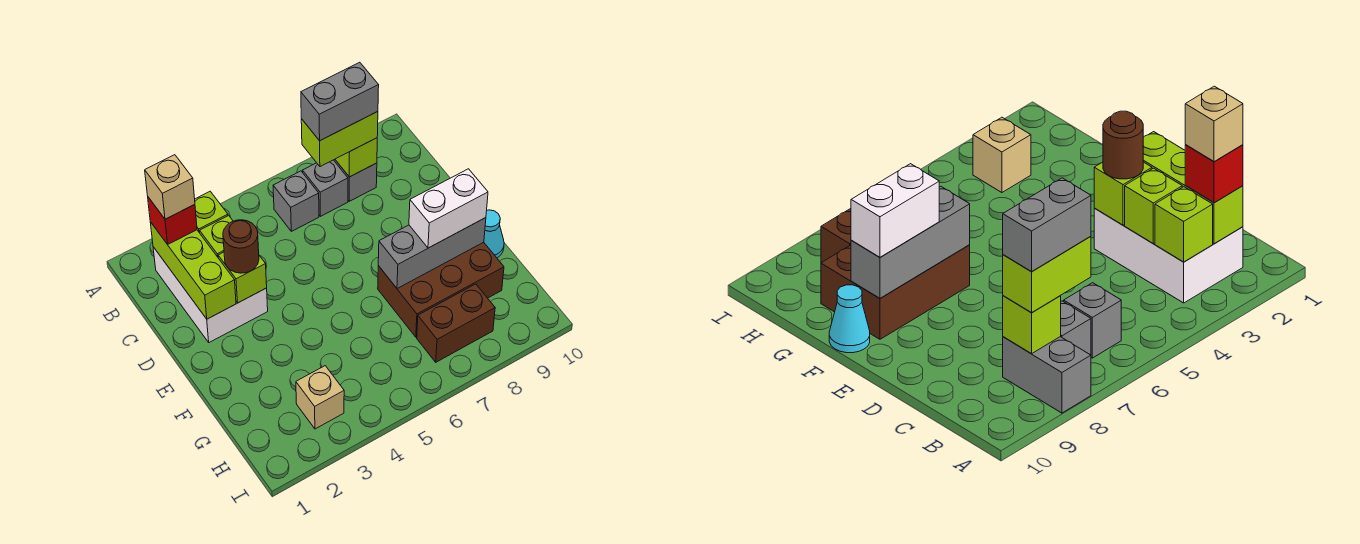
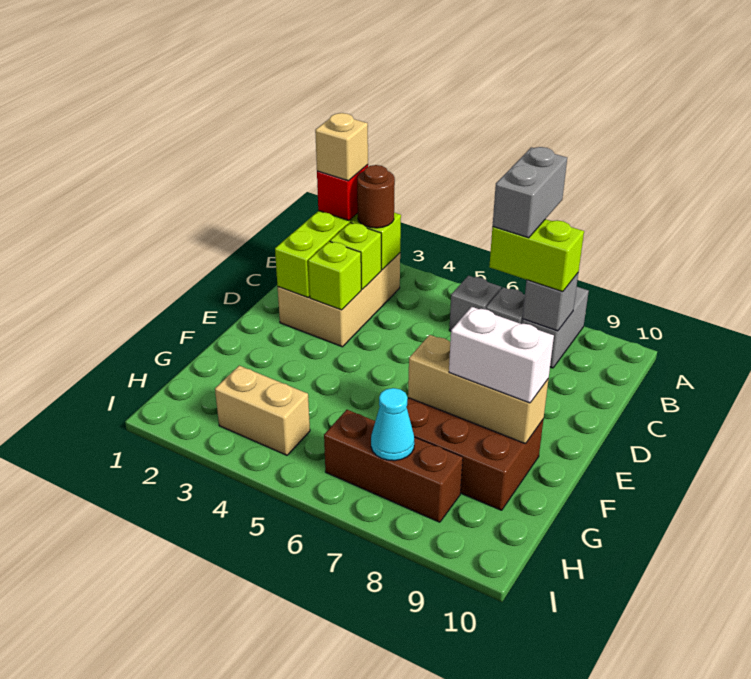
white 2x3 brick [153,247,268,342] -> tan 2x3 brick [278,253,400,347]
grey 1x2 brick [301,62,379,141] -> grey 1x2 brick turned to [493,147,567,238]
lime 1x1 brick [335,138,377,177] -> grey 1x1 brick [523,273,578,331]
brown 1x1 round brick [223,220,259,273] -> brown 1x1 round brick moved to [357,165,395,228]
grey 1x3 brick [378,218,486,289] -> tan 1x3 brick [408,335,548,444]
cyan 1x1 cone [484,210,504,258] -> cyan 1x1 cone moved to [371,388,414,461]
tan 1x1 brick [296,366,344,429] -> tan 1x2 brick [215,366,310,455]
brown 1x2 brick [417,284,495,362] -> brown 1x3 brick [324,410,463,522]

